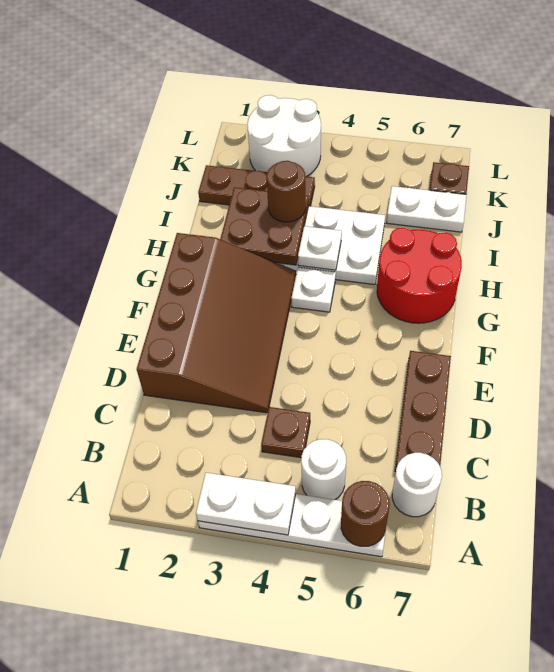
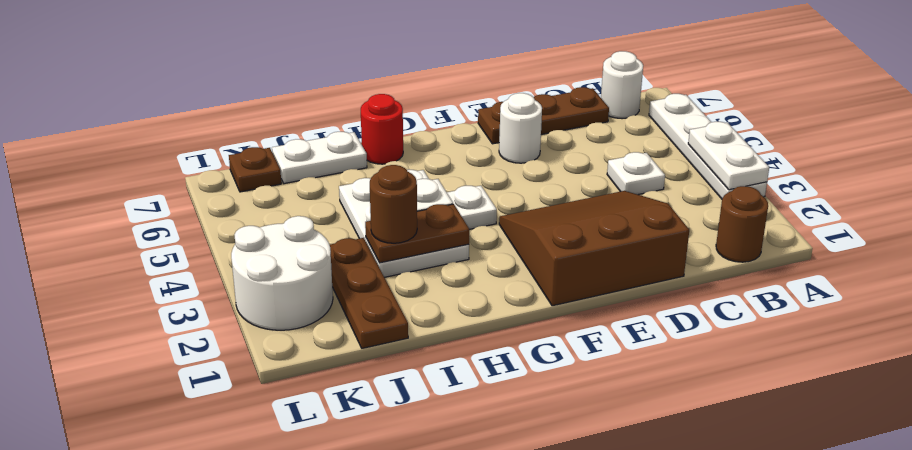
brown 1x1 round brick [341,481,390,546] -> brown 1x1 round brick moved to [716,186,768,262]
white 1x1 round brick [301,439,346,500] -> white 1x1 round brick moved to [499,93,542,163]
brown 1x1 plate [261,407,310,458] -> white 1x1 plate [607,152,665,195]
brown 3x4 slope [137,233,296,413] -> brown 3x3 slope [499,191,689,306]
red 2x2 round brick [377,228,462,323] -> red 1x1 round brick [361,94,403,164]
brown 2x2 plate [220,187,309,265] -> brown 1x2 plate [365,204,469,263]
white 1x2 plate [387,186,466,232] -> white 1x2 plate turned to [272,132,367,184]

